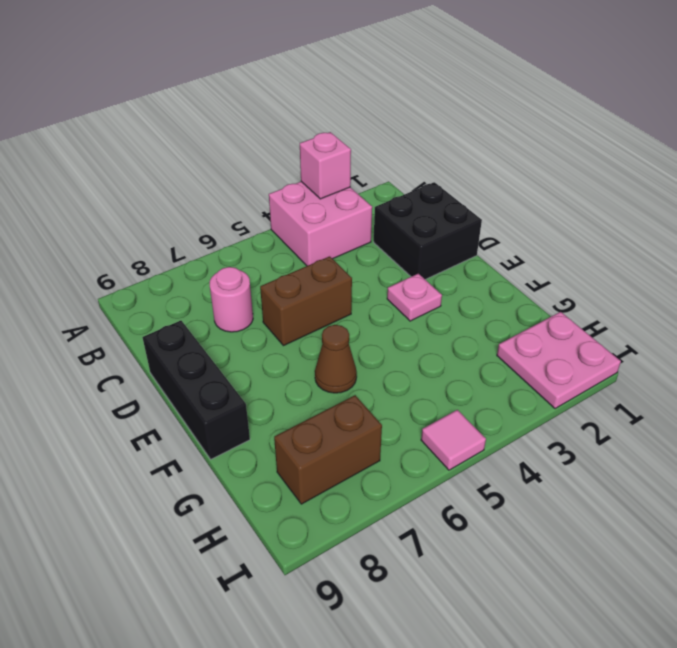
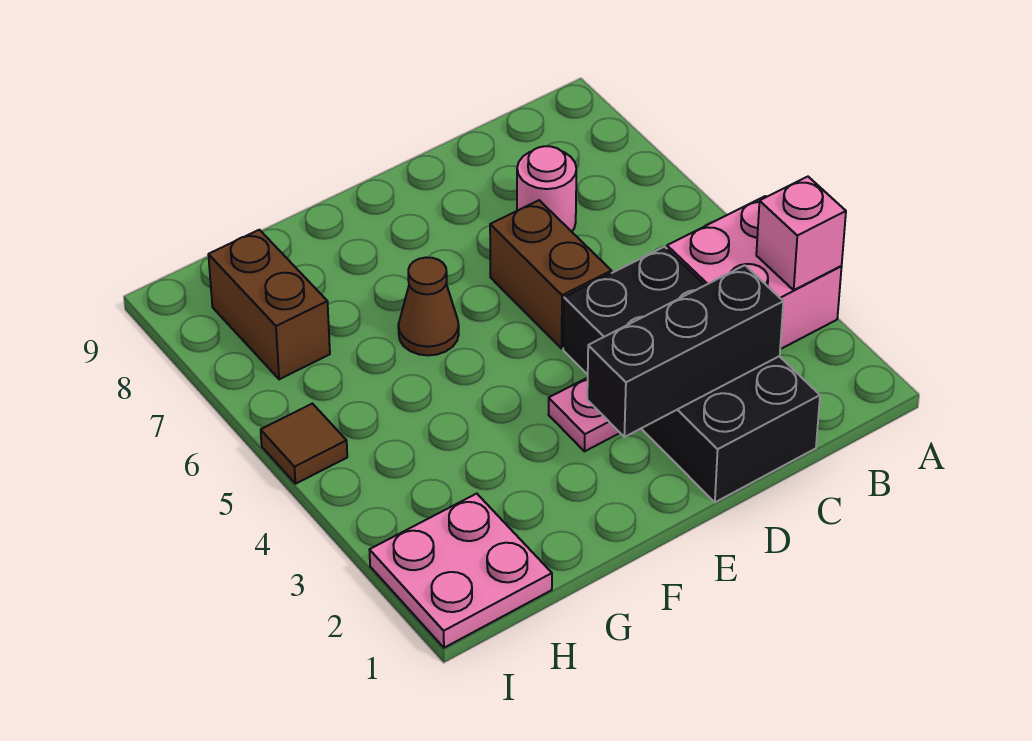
black 2x2 brick [374,182,482,280] -> black 2x4 brick [563,247,820,502]
black 1x3 brick [143,321,250,459] -> black 1x3 brick moved to [587,265,783,437]
pink 1x1 tile [421,410,486,470] -> brown 1x1 tile [261,404,347,484]

